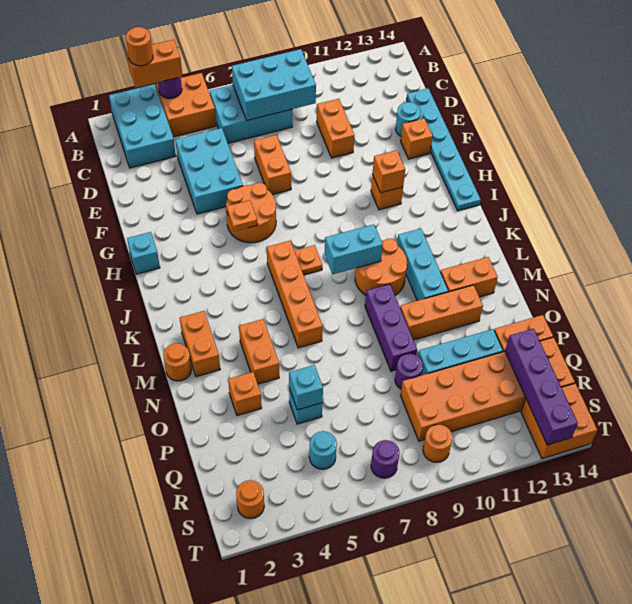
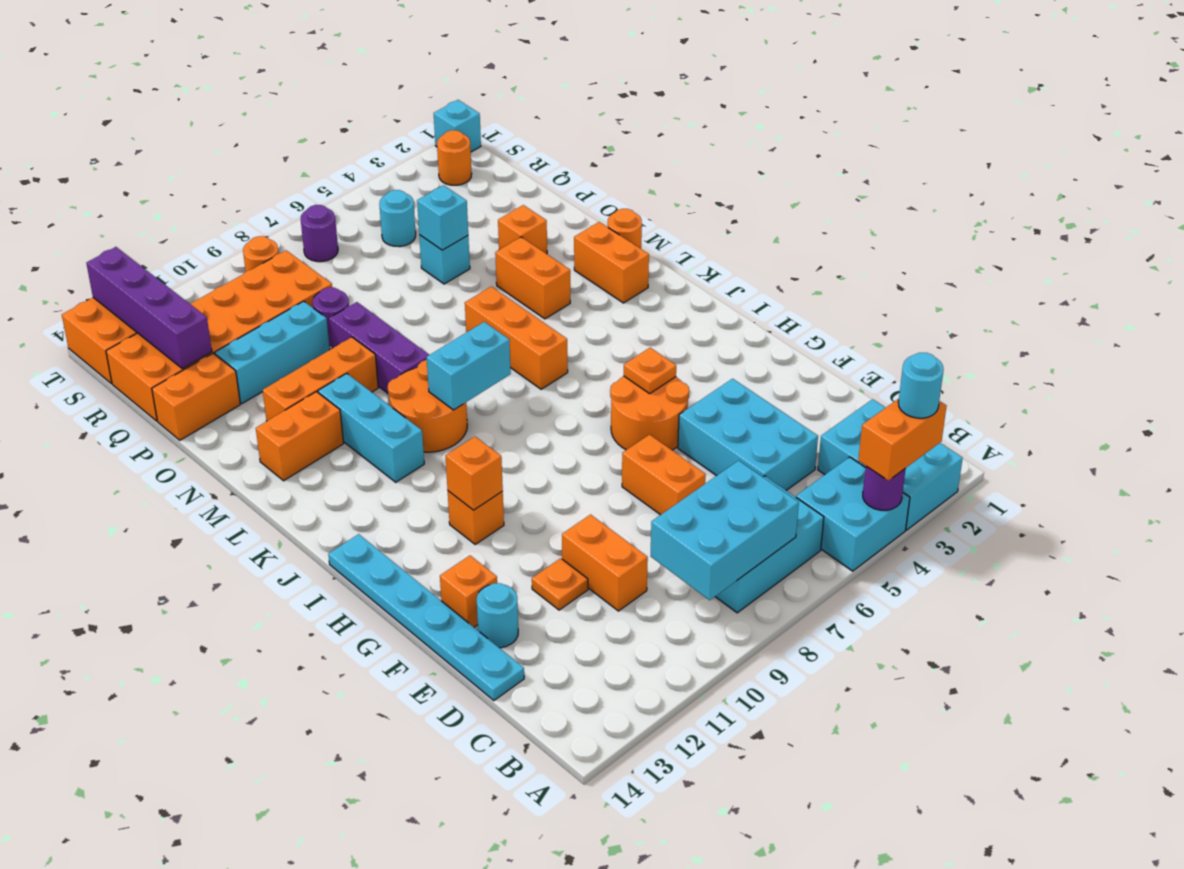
orange 1x1 round brick [126,27,153,66] -> cyan 1x1 round brick [898,353,944,418]
orange 2x2 brick [156,73,216,137] -> cyan 2x2 brick [796,457,910,571]
cyan 1x1 brick [127,232,160,274] -> cyan 1x1 brick moved to [434,100,481,152]
orange 1x4 brick [267,241,323,348] -> orange 1x3 brick [465,287,568,389]
orange 1x1 plate [295,245,322,275] -> orange 1x1 plate moved to [532,558,588,610]

